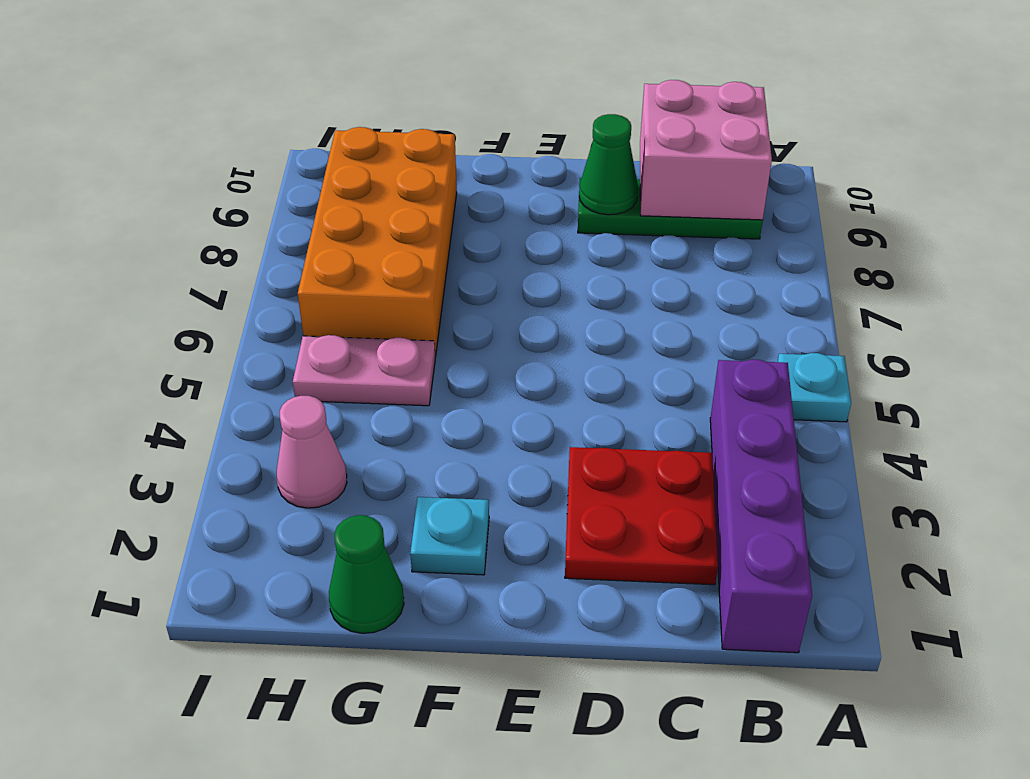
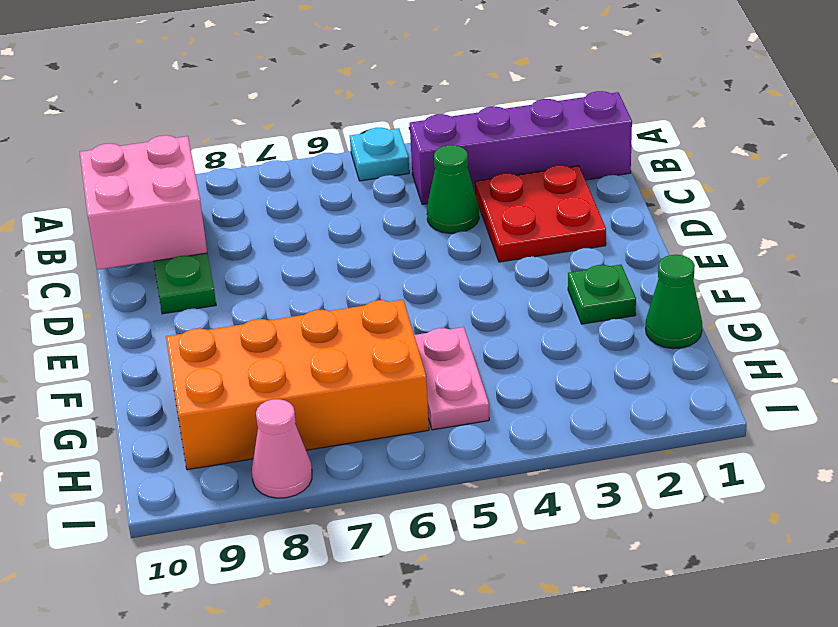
green 1x1 cone [579,114,638,215] -> green 1x1 cone moved to [427,145,479,233]
cyan 1x1 plate [410,497,489,575] -> green 1x1 plate [568,265,636,324]
pink 1x1 cone [277,396,347,508] -> pink 1x1 cone moved to [252,399,312,498]

